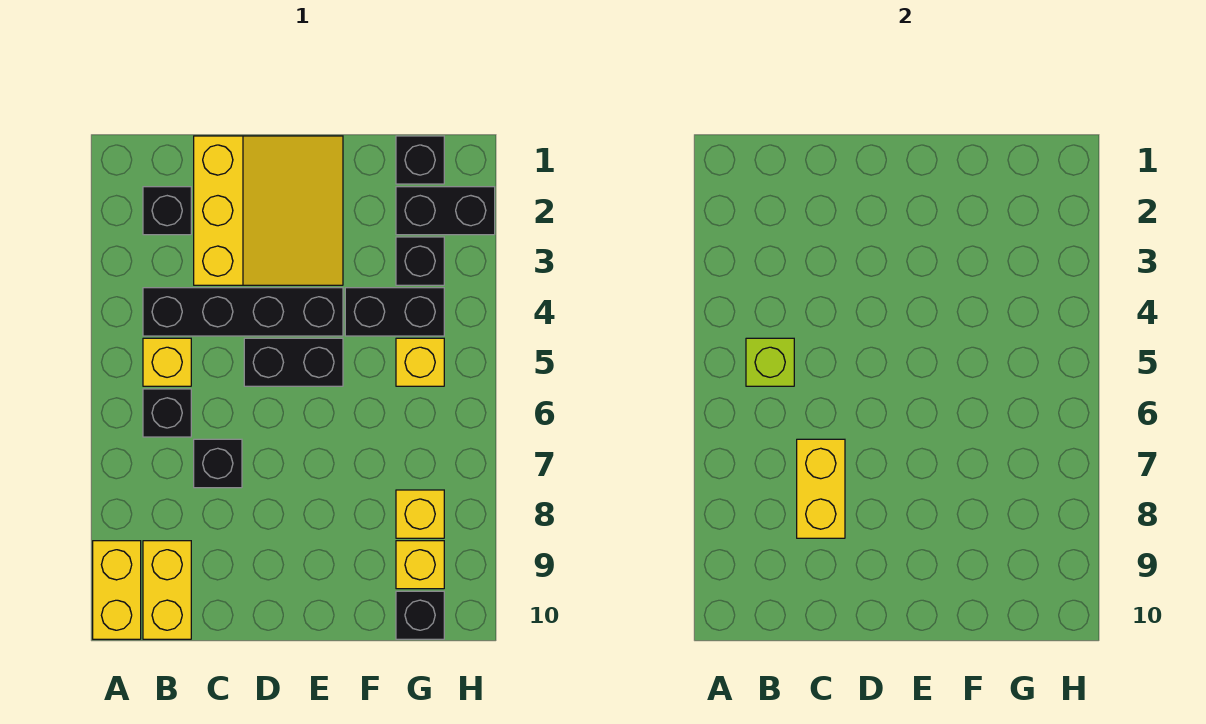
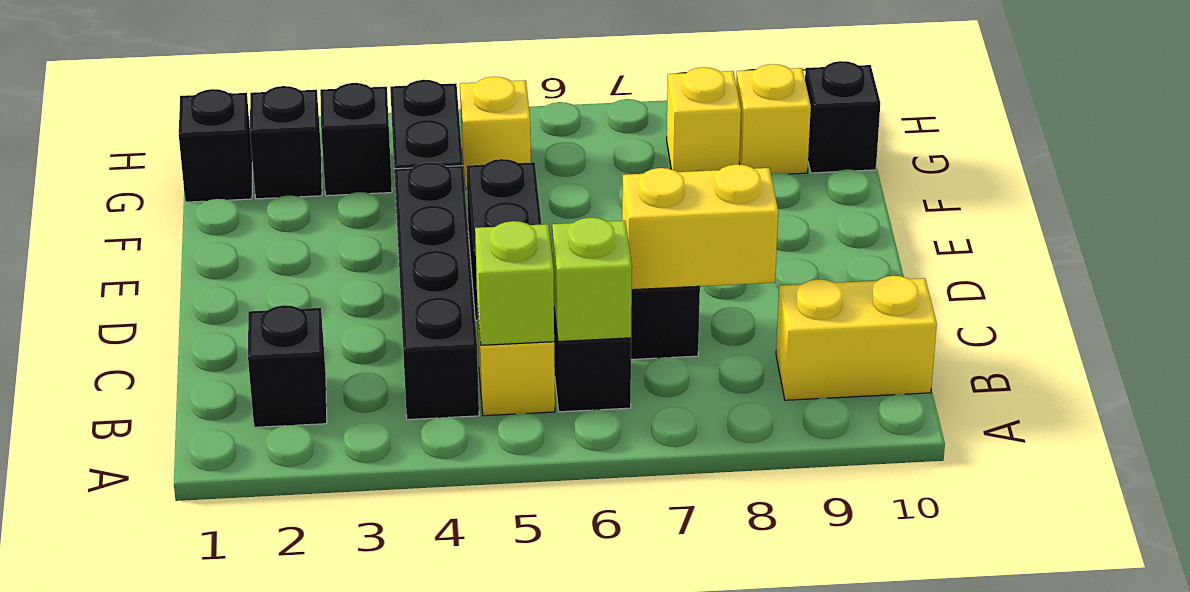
yellow 1x2 brick [93,541,141,639] -> none
none -> lime 1x1 brick [552,217,632,341]
yellow 3x3 slope [194,136,343,285] -> none
black 1x2 brick [396,187,495,235] -> black 1x1 brick [250,86,322,199]

